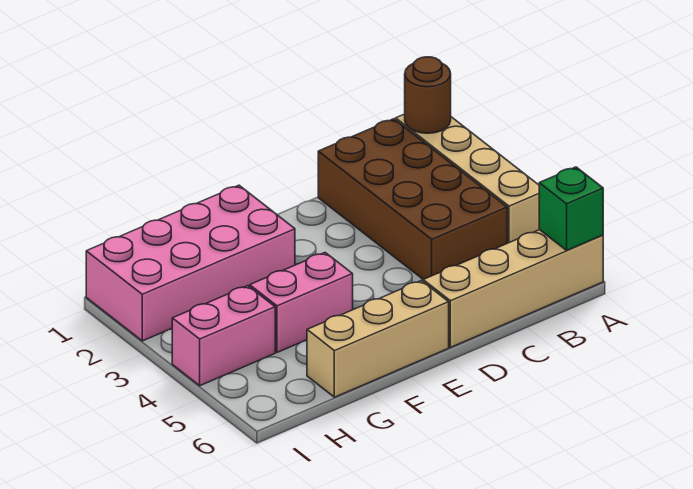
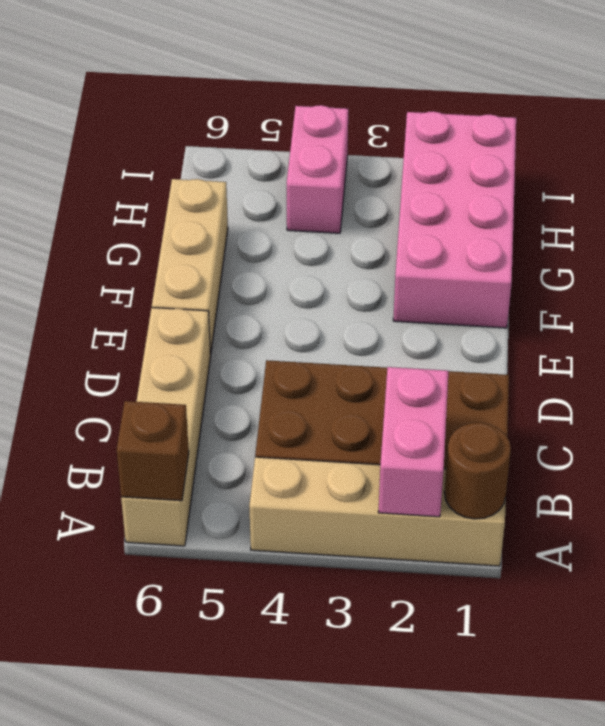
green 1x1 brick [539,167,603,250] -> brown 1x1 brick [117,401,189,501]
pink 1x2 brick [250,253,353,352] -> pink 1x2 brick moved to [378,367,449,517]

